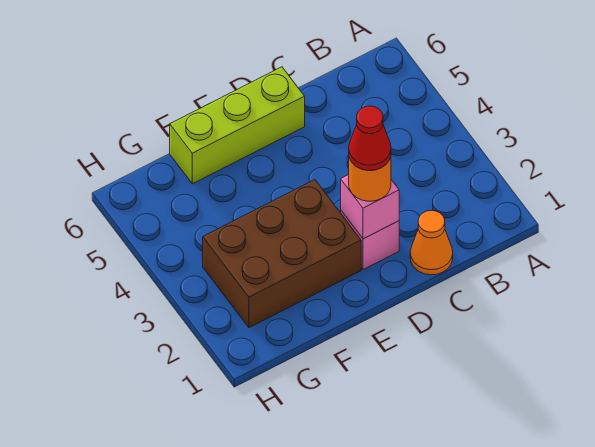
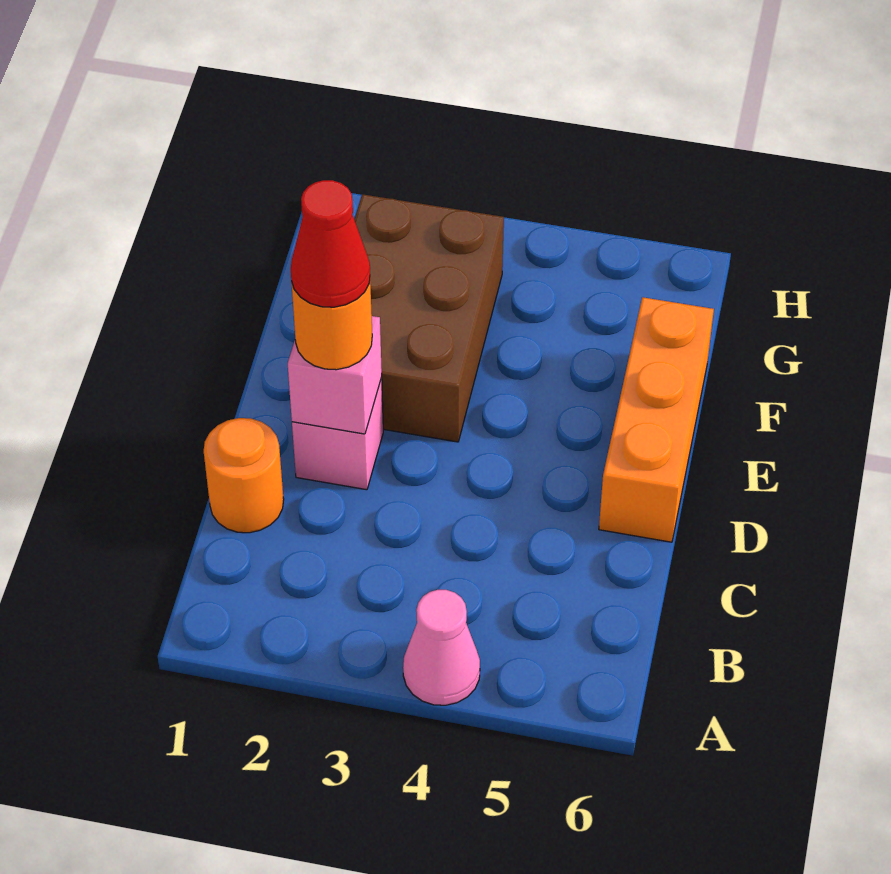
none -> pink 1x1 cone [403,590,480,705]
orange 1x1 cone [410,211,453,275] -> orange 1x1 round brick [204,418,284,533]
lime 1x3 brick [170,67,305,184] -> orange 1x3 brick [599,297,714,542]

